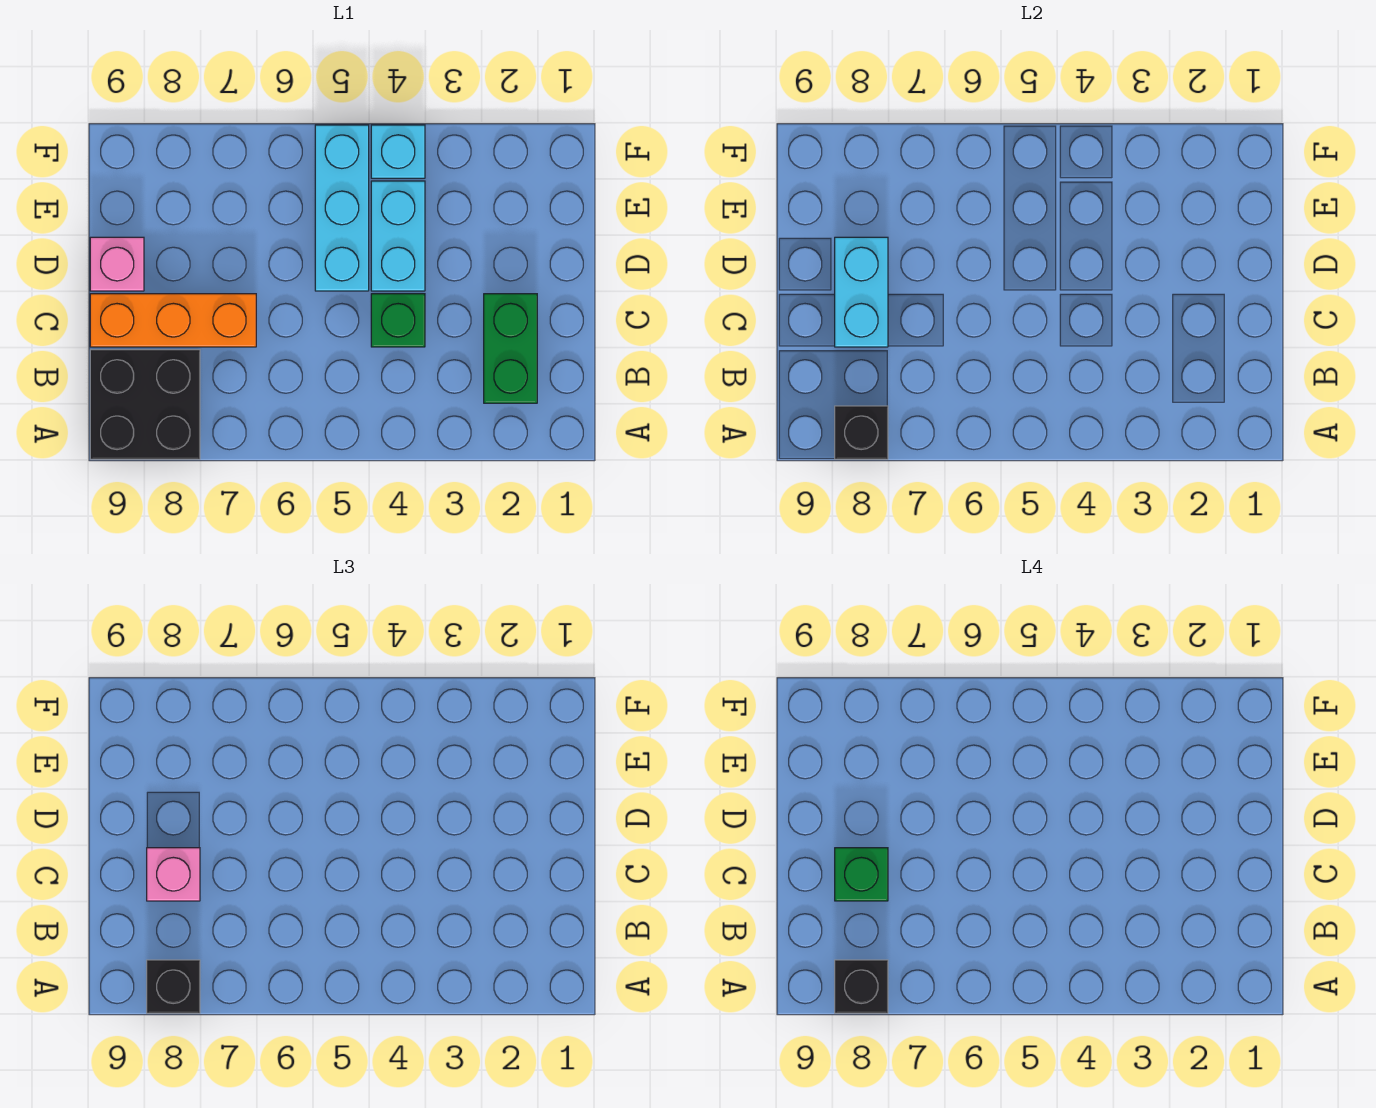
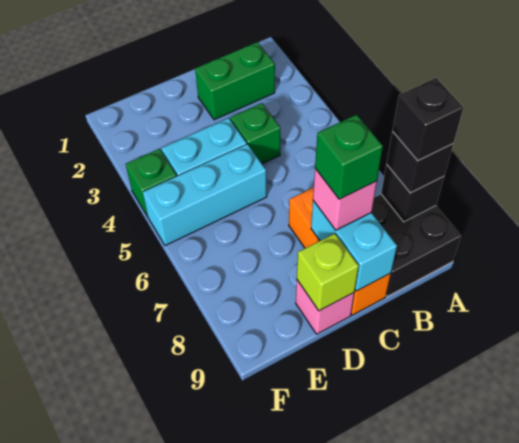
cyan 1x2 brick [835,237,888,347] -> cyan 1x2 brick turned to [311,201,397,291]
none -> lime 1x1 brick [297,234,359,311]
cyan 1x1 brick [371,125,425,178] -> green 1x1 brick [126,149,177,217]

